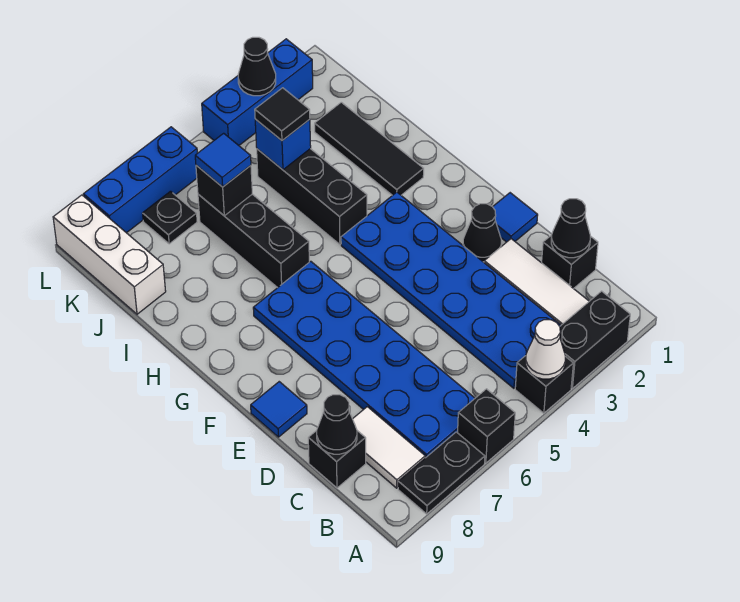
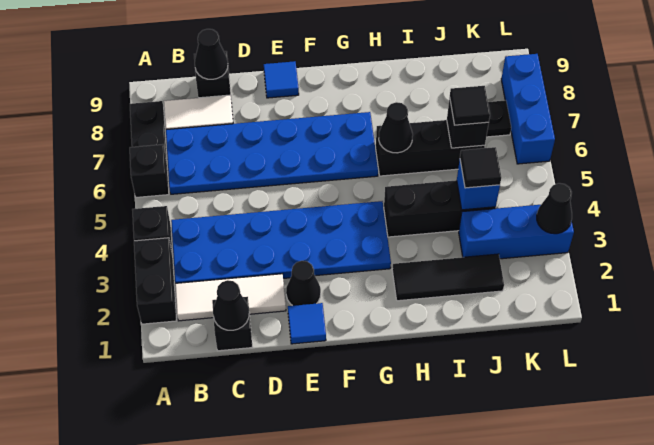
white 1x1 cone [526,320,565,379] -> none
none -> black 1x1 cone [379,102,413,153]
blue 1x1 tile [195,133,251,187] -> black 1x1 tile [450,86,490,125]
white 1x3 brick [53,195,166,314] -> none
blue 1x3 brick [202,39,313,145] -> blue 1x3 brick turned to [459,205,574,259]

